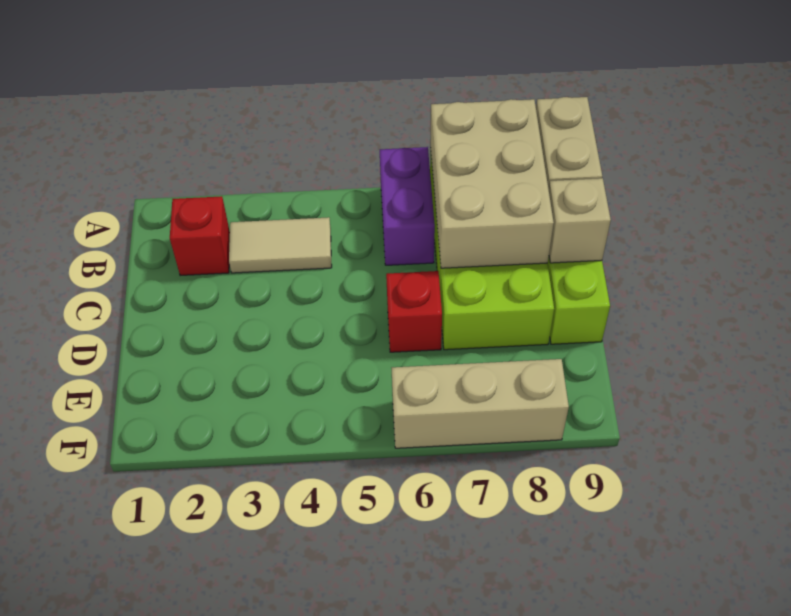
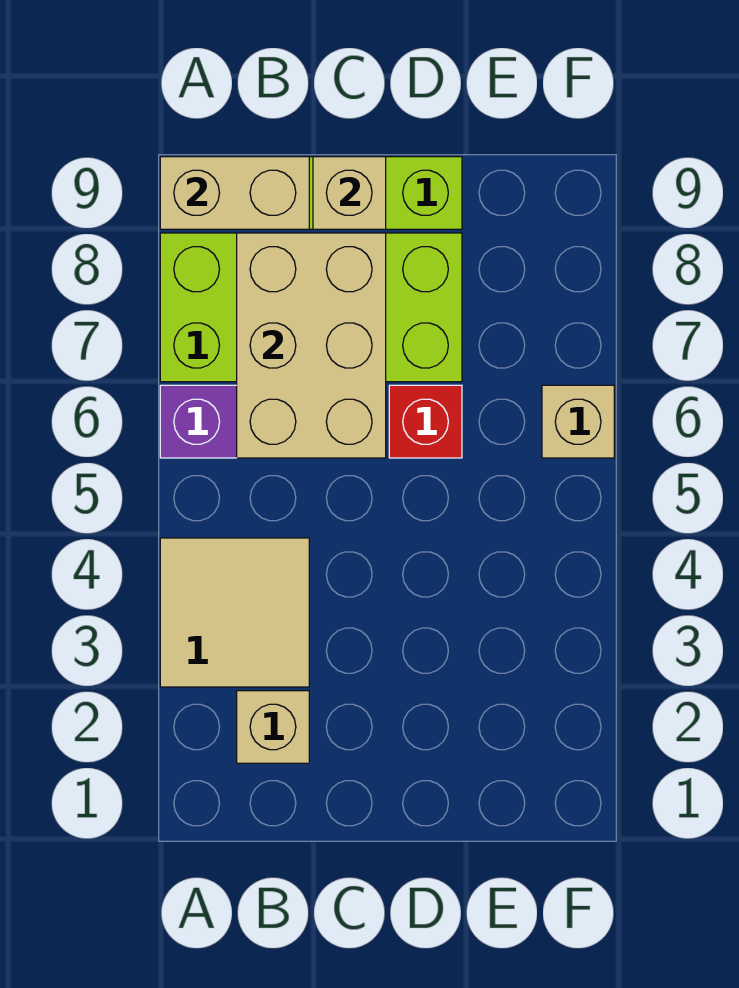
tan 2x3 brick [430,99,554,268] -> tan 2x3 brick turned to [237,233,386,458]
red 1x1 brick [170,196,230,276] -> tan 1x1 brick [237,691,309,763]
tan 1x2 tile [229,217,332,273] -> tan 2x2 tile [160,538,309,687]
tan 1x3 brick [392,359,569,448] -> tan 1x1 brick [542,385,614,458]

